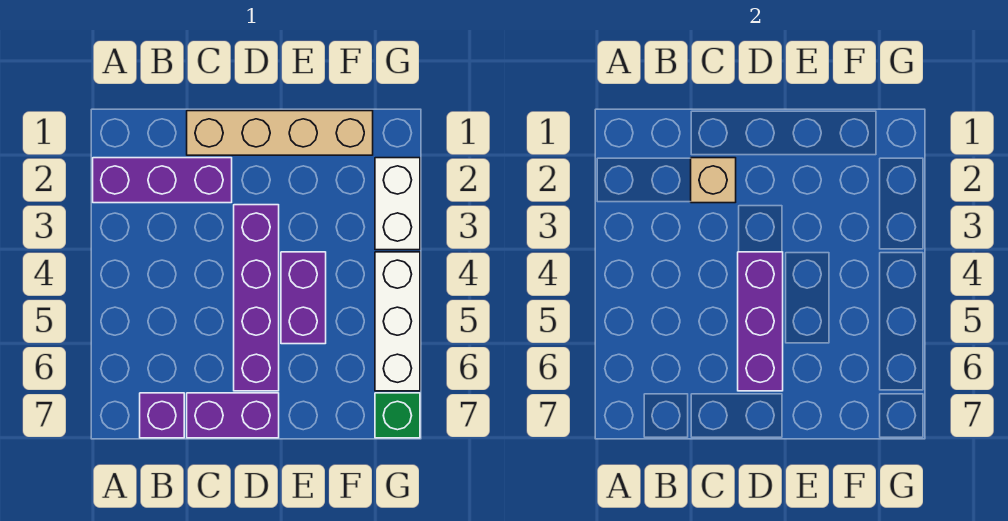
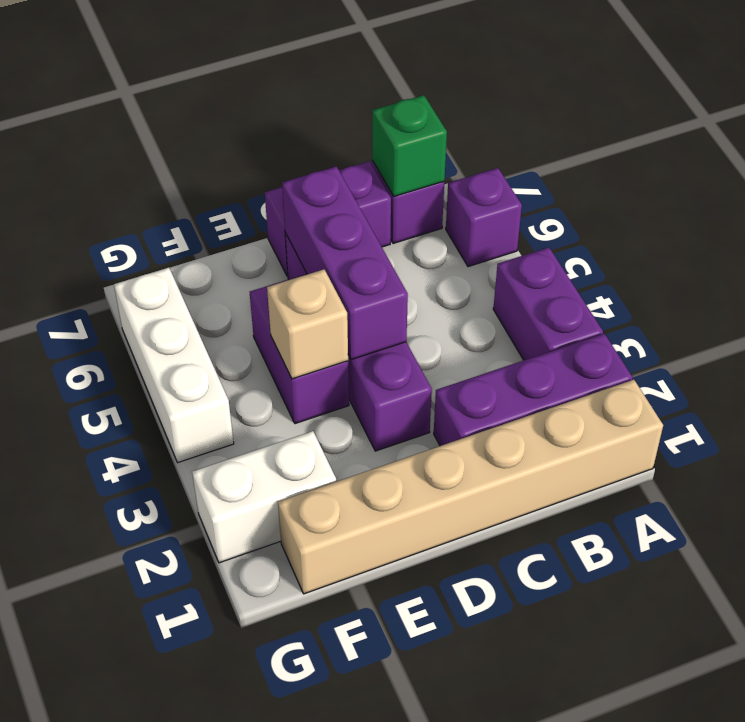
none -> purple 1x2 brick [493,247,603,360]
none -> purple 1x1 brick [446,168,522,267]
tan 1x4 brick [187,111,373,155] -> tan 1x6 brick [278,380,663,594]
tan 1x1 brick [691,158,736,203] -> tan 1x1 brick moved to [267,269,348,379]
white 1x2 brick [375,158,420,250] -> white 1x2 brick turned to [192,431,336,563]
green 1x1 brick [375,393,420,438] -> green 1x1 brick moved to [372,95,447,196]

